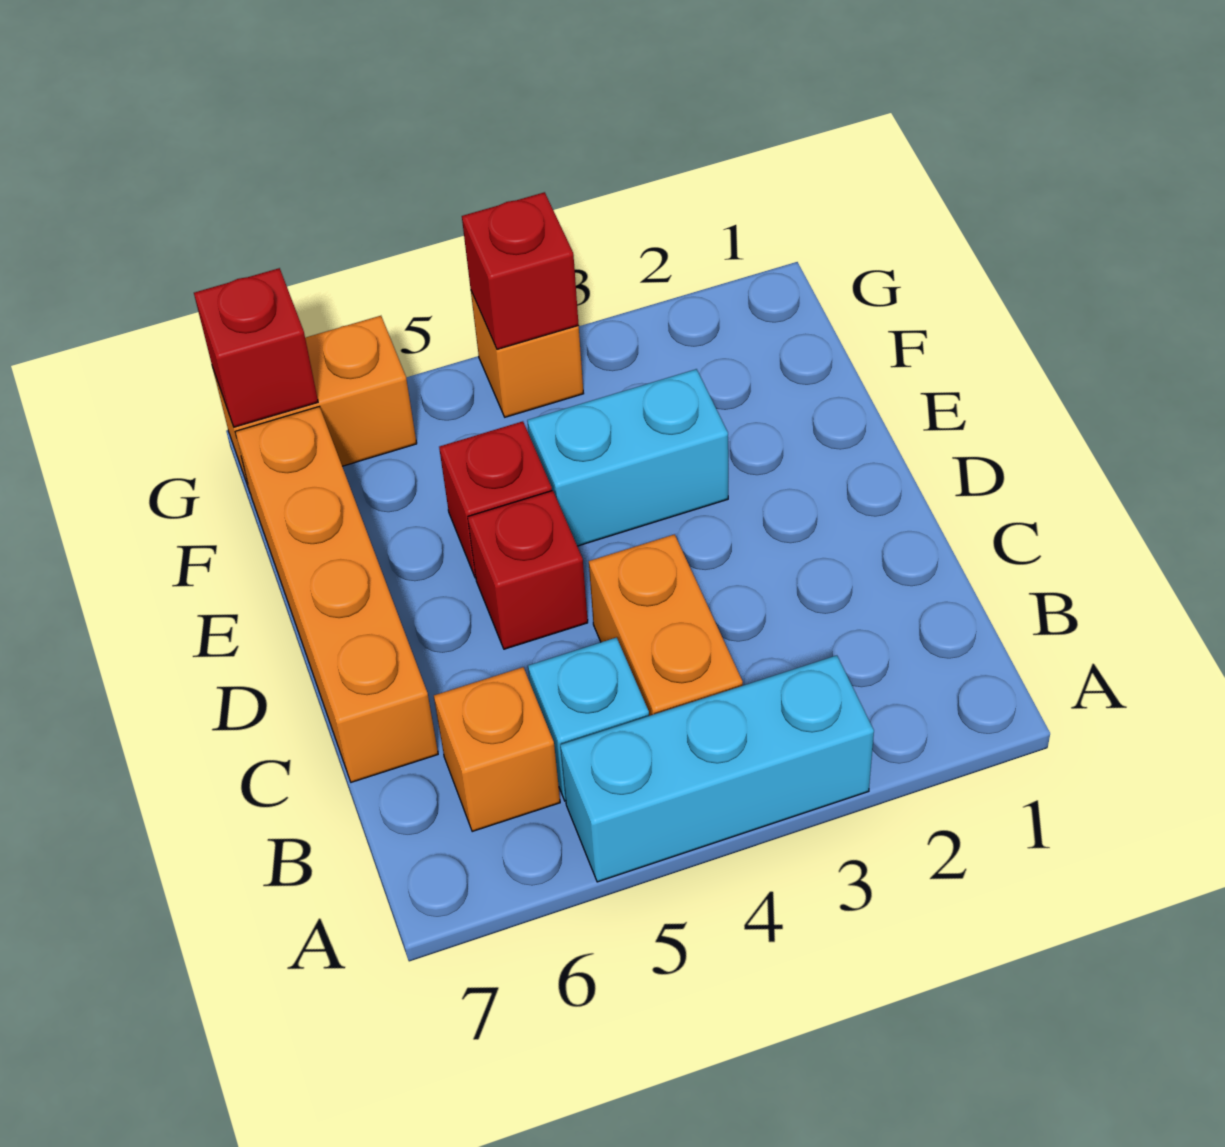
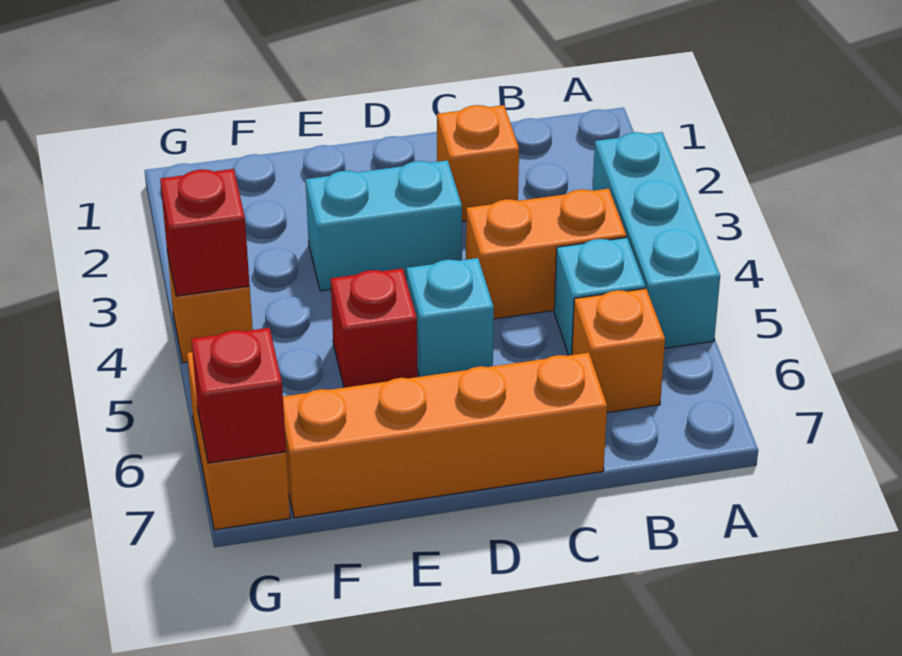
none -> orange 1x1 brick [437,105,519,221]
red 1x1 brick [468,491,588,649] -> cyan 1x1 brick [407,258,494,377]
cyan 1x2 brick [527,369,728,546] -> cyan 1x2 brick turned to [306,160,462,291]

